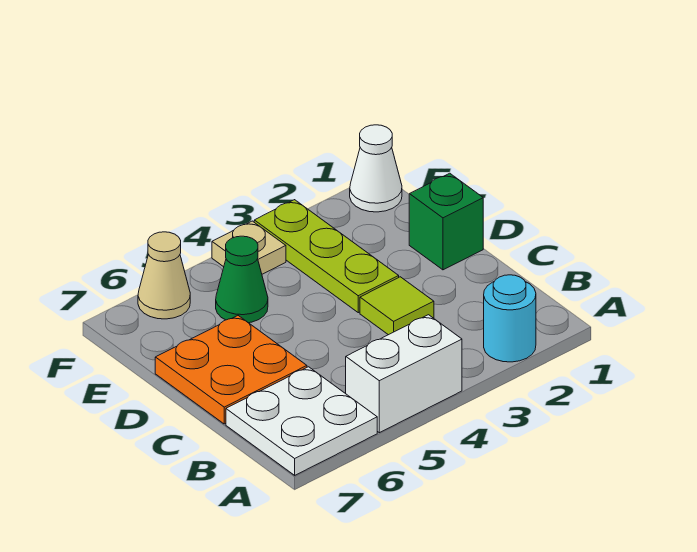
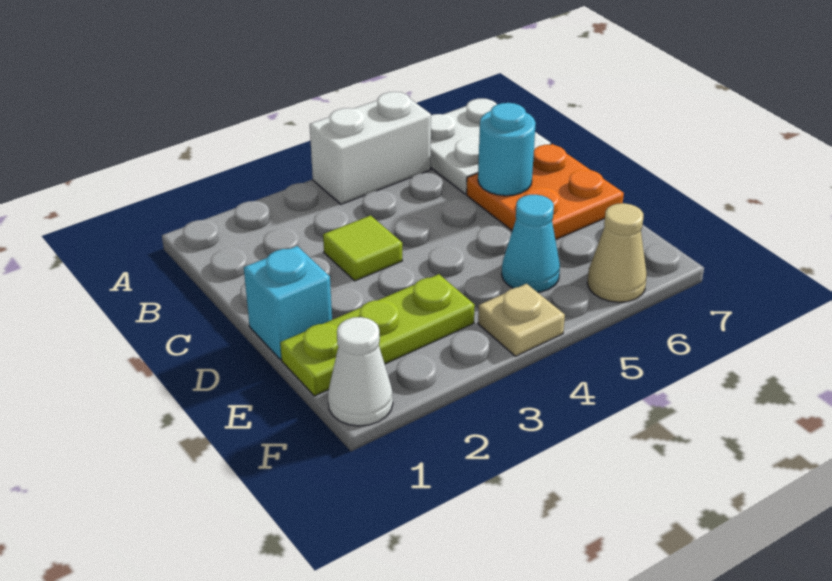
cyan 1x1 round brick [484,275,536,362] -> cyan 1x1 round brick moved to [478,103,536,196]
green 1x1 brick [409,173,483,270] -> cyan 1x1 brick [244,246,332,359]
lime 1x3 plate [254,200,399,313] -> lime 1x3 plate turned to [280,274,475,396]
green 1x1 cone [216,236,268,323] -> cyan 1x1 cone [502,195,560,292]

